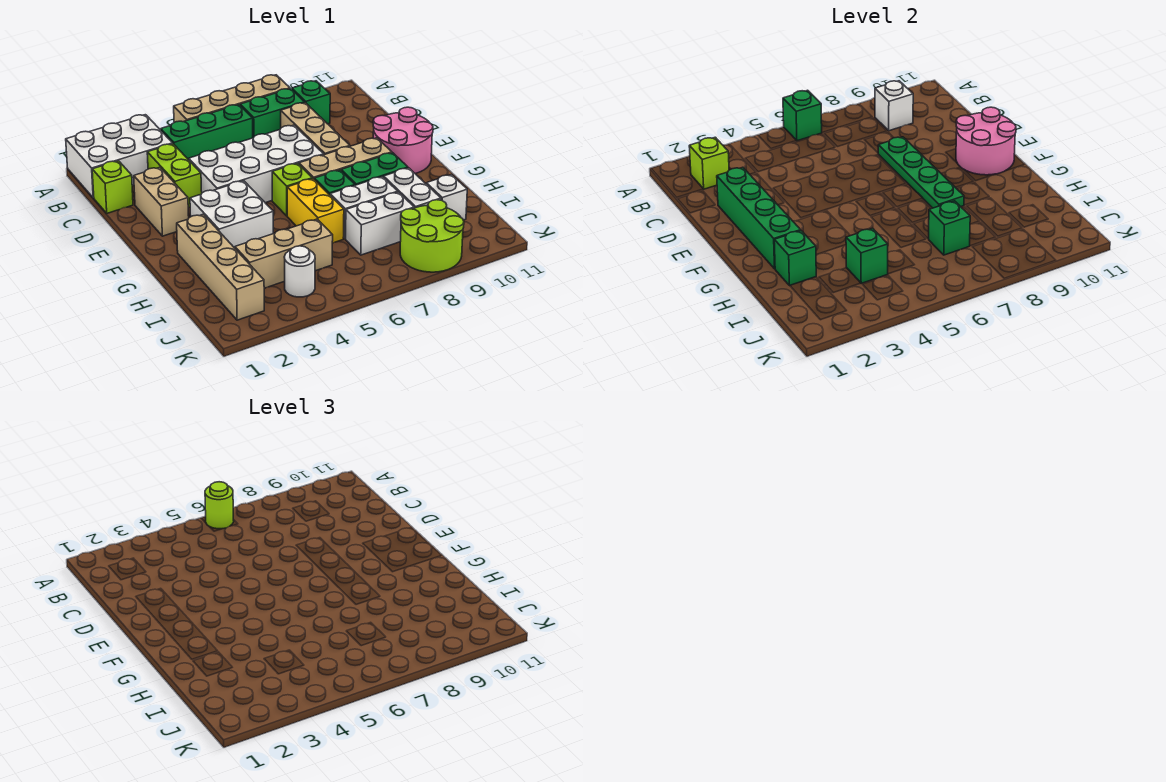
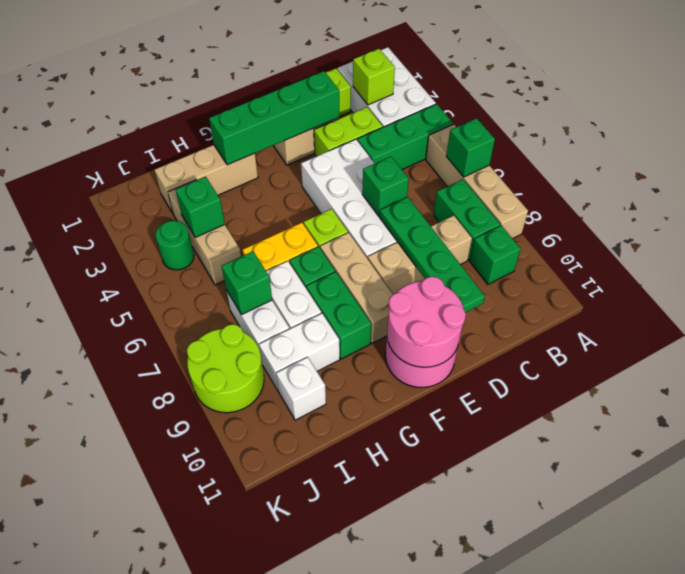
lime 1x1 round brick [205,482,234,529] -> none
green 1x3 brick [161,105,253,160] -> green 1x3 brick turned to [357,104,453,169]
white 1x1 brick [875,81,913,131] -> none
green 1x4 plate [878,137,964,208] -> green 1x4 plate turned to [380,197,485,313]
white 2x2 brick [190,181,273,248] -> none
tan 1x4 brick [177,214,264,320] -> tan 1x3 brick [154,145,258,213]
green 1x1 brick [774,231,816,286] -> green 1x1 brick moved to [362,157,409,216]
white 1x1 round brick [284,246,315,297] -> green 1x1 round brick [156,221,194,270]

